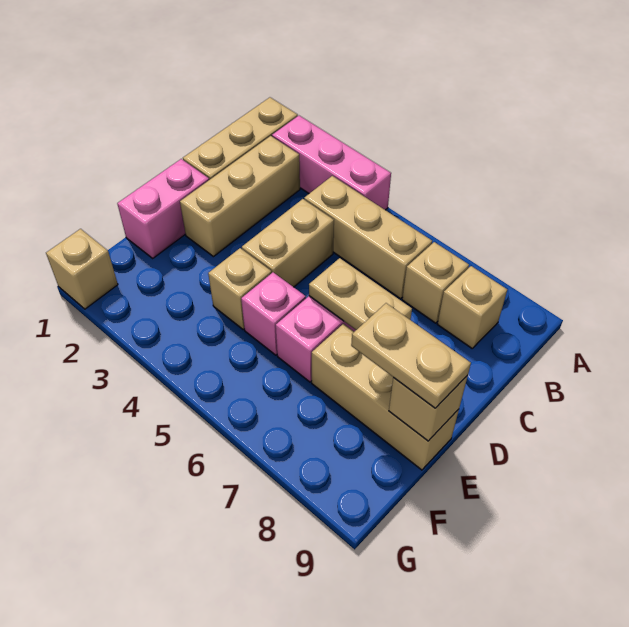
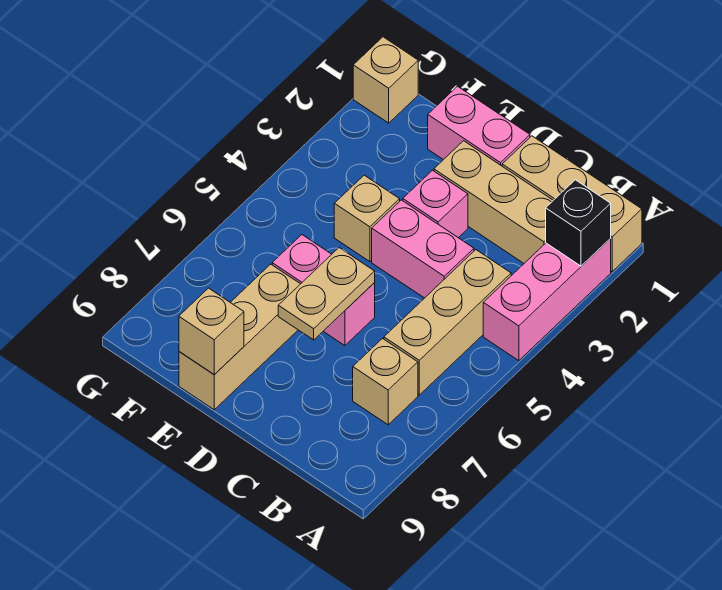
none -> black 1x1 brick [546,180,611,266]
tan 1x1 brick [437,266,507,348] -> none
tan 1x2 brick [242,199,334,287] -> pink 1x2 brick [372,200,474,298]
pink 1x1 brick [241,272,306,355] -> pink 1x1 brick moved to [403,170,468,238]
tan 1x2 plate [351,303,471,408] -> none

